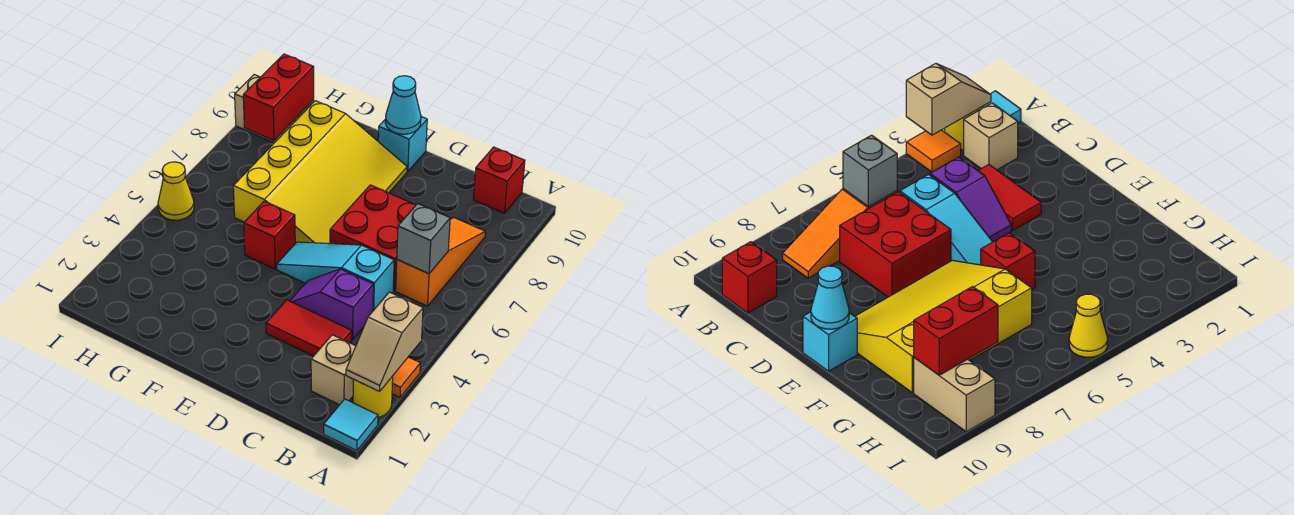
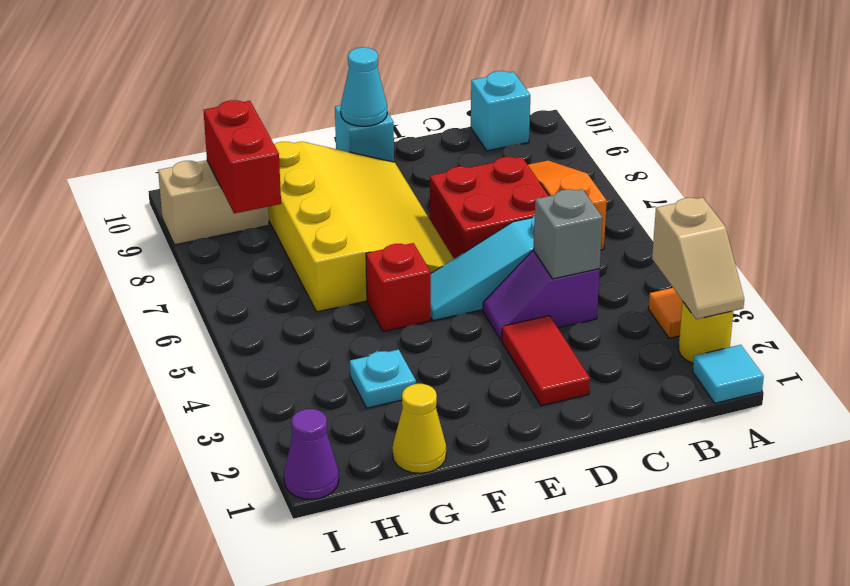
tan 1x1 brick [311,335,356,405] -> none
grey 1x1 brick [397,204,450,274] -> grey 1x1 brick moved to [533,189,603,279]
red 1x1 brick [474,147,525,213] -> cyan 1x1 brick [471,71,530,151]
red 1x2 tile [266,300,352,356] -> red 1x2 tile turned to [502,316,590,406]
none -> cyan 1x1 plate [350,350,416,408]
none -> purple 1x1 cone [284,409,339,499]
yellow 1x1 cone [158,162,194,220] -> yellow 1x1 cone moved to [392,384,446,473]

